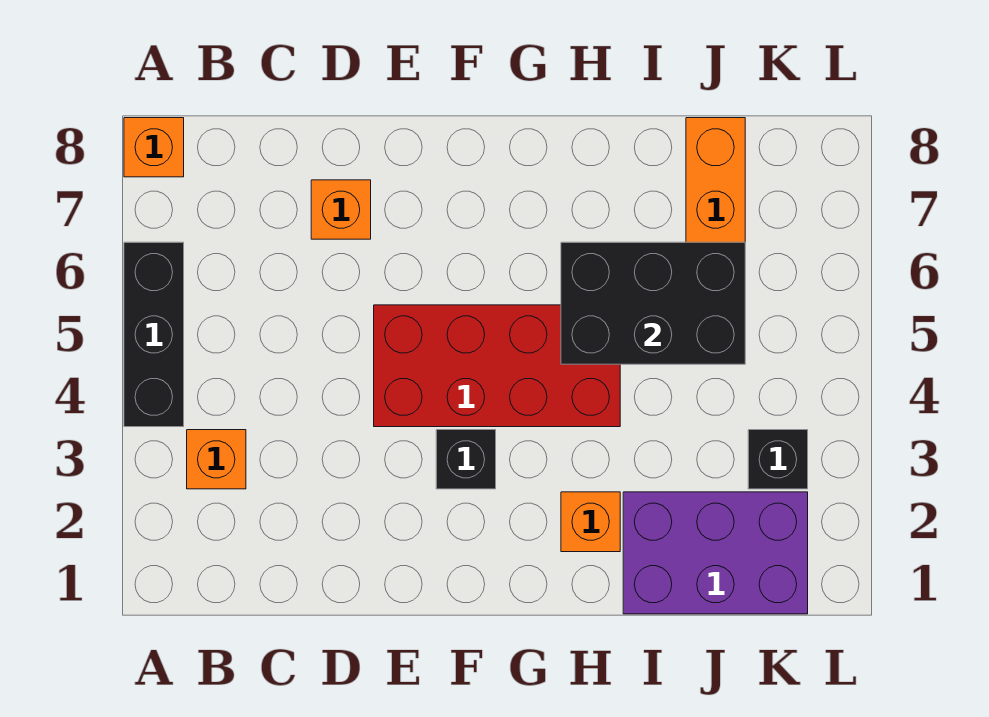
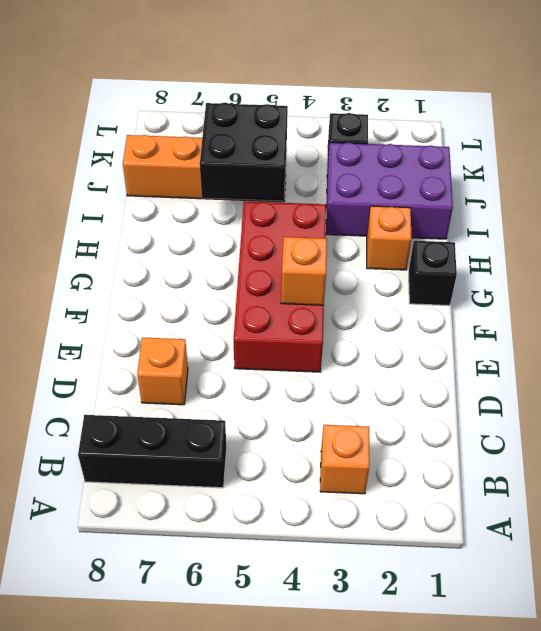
black 1x3 brick [124,242,184,427] -> black 1x3 brick moved to [78,415,226,488]
orange 1x1 brick [124,118,184,177] -> orange 1x1 brick moved to [281,237,327,305]
black 1x1 brick [436,430,496,489] -> black 1x1 brick moved to [409,241,457,306]
black 2x3 brick [561,242,745,364] -> black 2x2 brick [200,103,288,201]
purple 2x3 brick [623,492,808,614] -> purple 2x3 brick turned to [326,142,453,239]

